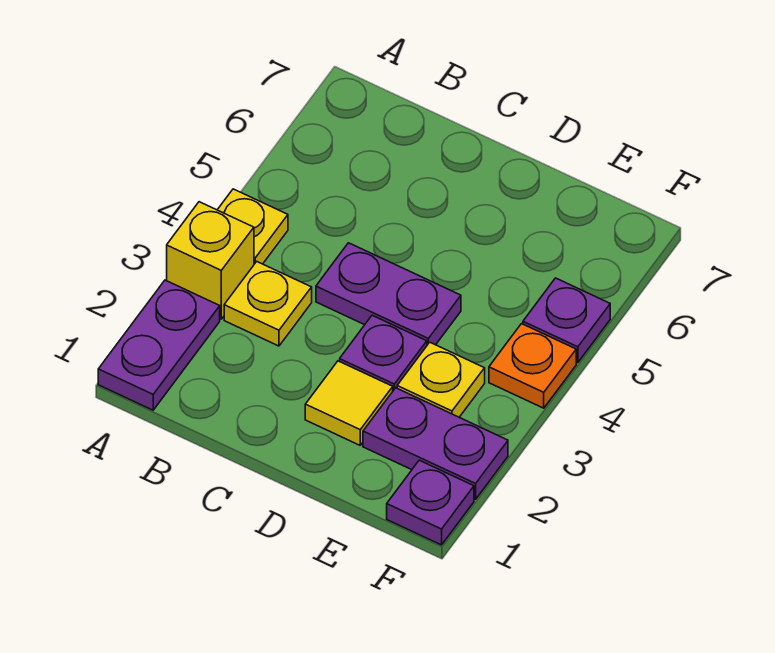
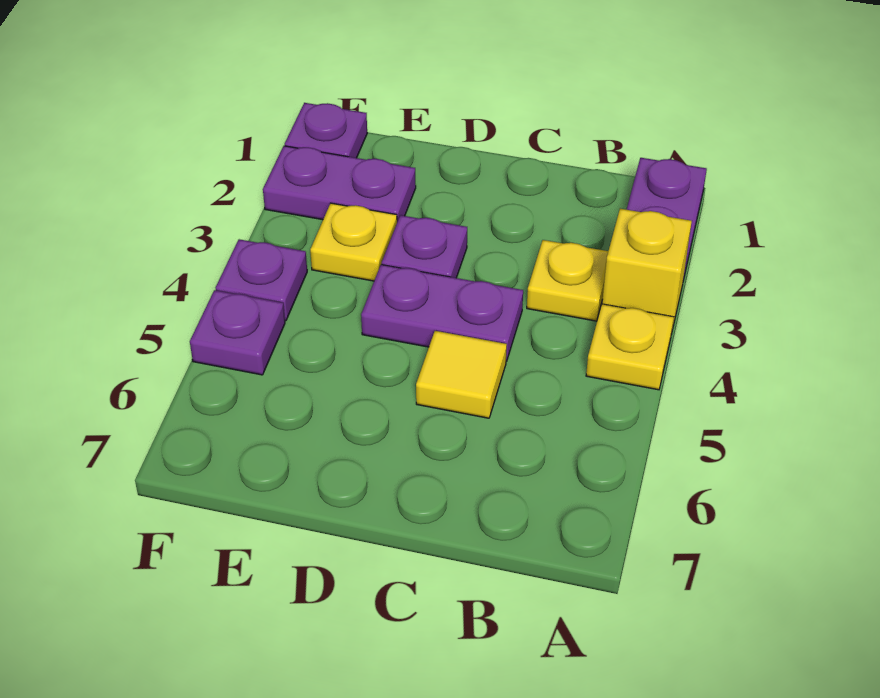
yellow 1x1 tile [305,361,393,445] -> yellow 1x1 tile moved to [416,331,507,418]
orange 1x1 plate [489,324,576,408] -> purple 1x1 plate [216,239,307,321]

